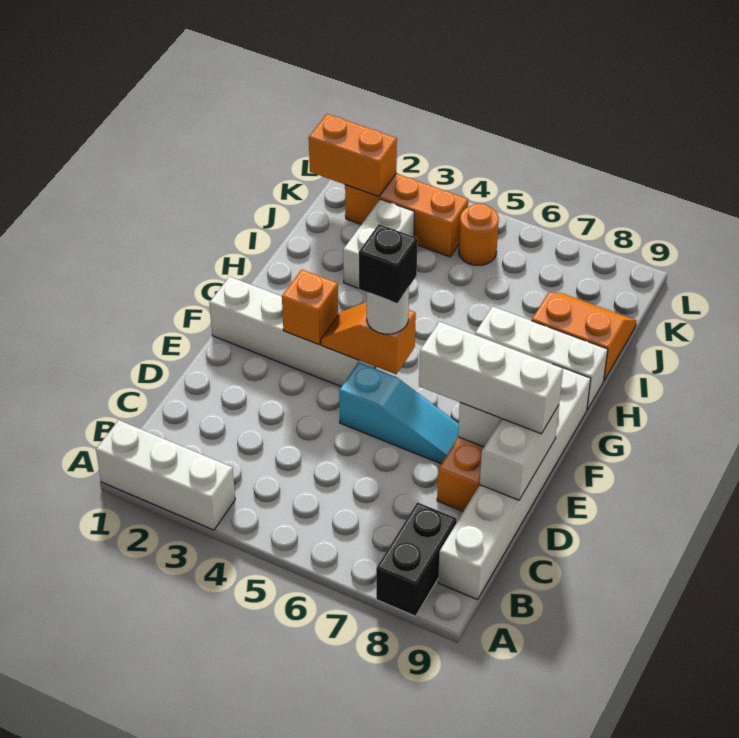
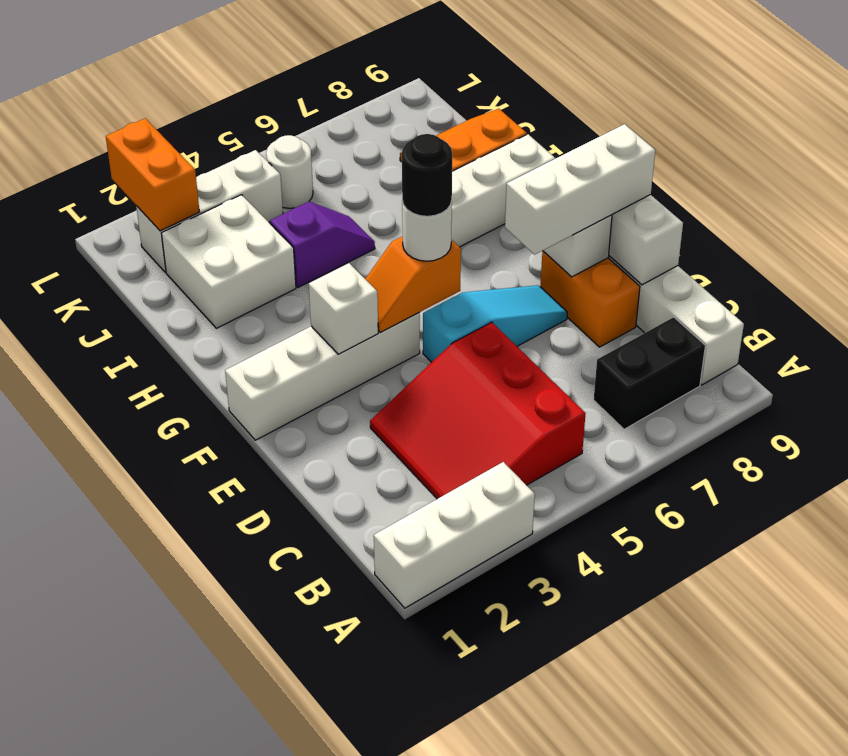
black 1x2 brick [376,502,457,616] -> black 1x2 brick turned to [594,317,705,429]
none -> red 3x3 slope [370,322,586,499]
orange 1x1 brick [282,270,338,345] -> white 1x1 brick [309,263,378,354]
black 1x1 brick [359,224,418,303] -> black 1x1 round brick [402,134,452,216]
white 1x2 brick [343,199,414,288] -> white 2x2 brick [161,195,296,328]
none -> purple 1x2 slope [270,202,375,287]
orange 1x2 brick [309,114,397,197] -> orange 1x2 brick turned to [106,118,199,231]
orange 1x3 brick [345,174,468,257] -> white 1x3 brick [136,150,283,272]
orange 1x1 round brick [459,203,499,265] -> white 1x1 round brick [266,135,313,208]

